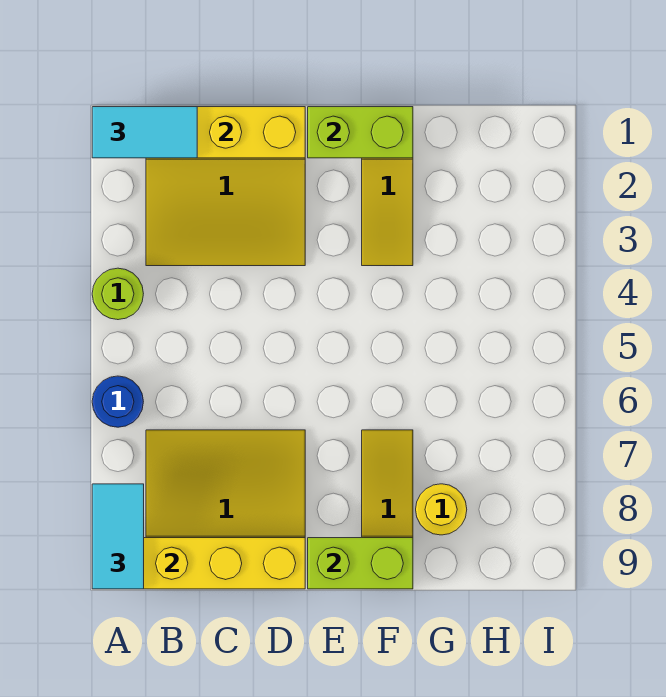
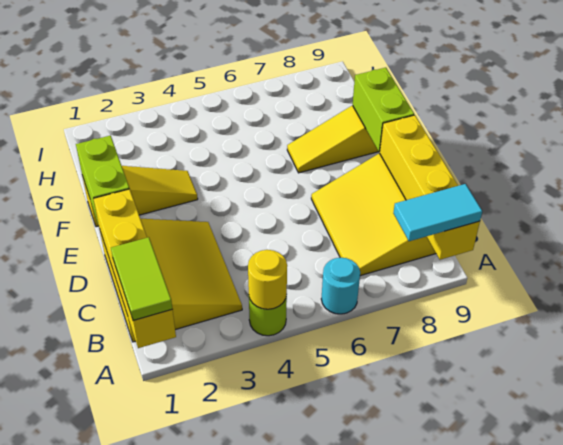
cyan 1x2 tile [92,107,197,158] -> lime 1x2 tile [111,237,172,321]
blue 1x1 round brick [92,376,143,427] -> cyan 1x1 round brick [321,258,360,314]
yellow 1x1 round brick [416,484,467,535] -> yellow 1x1 round brick moved to [248,249,287,309]

